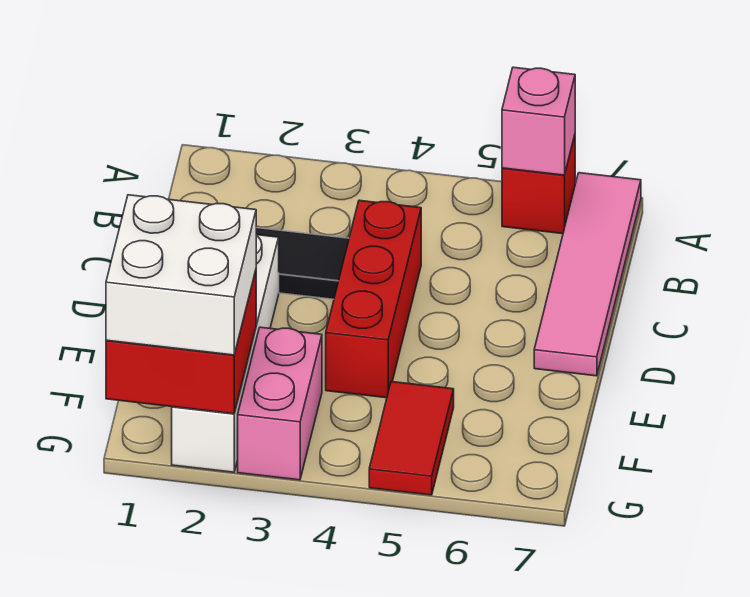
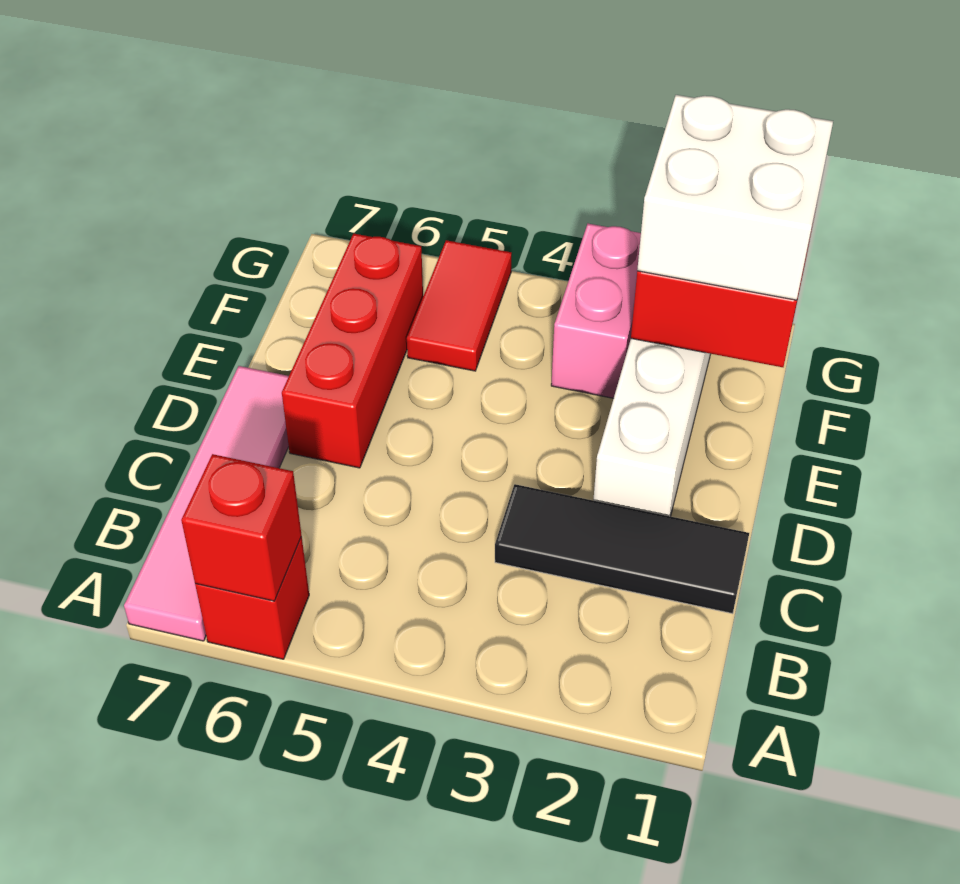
pink 1x1 brick [502,67,575,175] -> red 1x1 brick [181,454,302,601]
red 1x3 brick [326,200,421,398] -> red 1x3 brick moved to [282,234,423,468]

